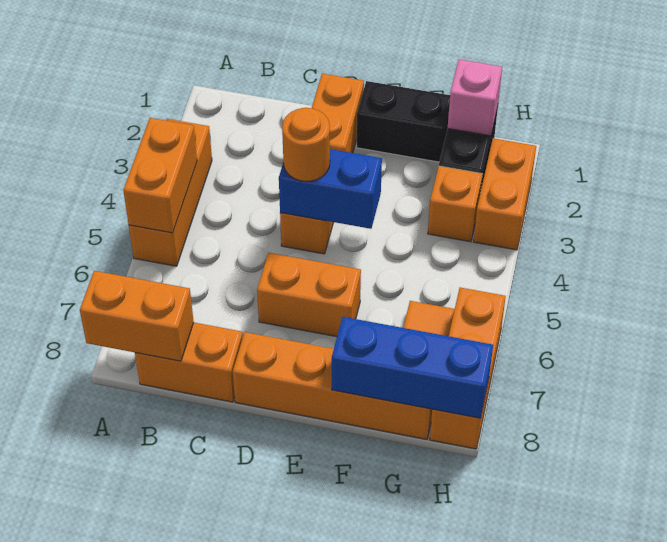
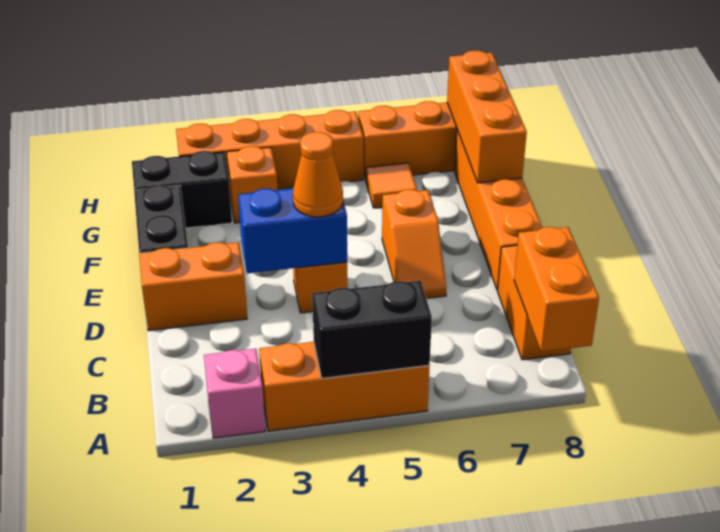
orange 1x2 brick [123,118,197,233] -> black 1x2 brick [312,281,432,378]
blue 1x2 brick [279,149,382,229] -> blue 1x2 brick turned to [238,188,347,273]
orange 1x1 round brick [282,108,330,181] -> orange 1x1 cone [293,132,343,217]
orange 1x2 brick [257,253,361,337] -> orange 1x2 slope [382,190,446,298]
blue 1x3 brick [332,317,493,418] -> orange 1x3 brick [447,51,527,183]
pink 1x1 brick [448,59,502,136] -> pink 1x1 brick moved to [204,349,265,438]
orange 1x2 brick [474,138,536,250] -> orange 1x4 brick [176,110,363,189]

